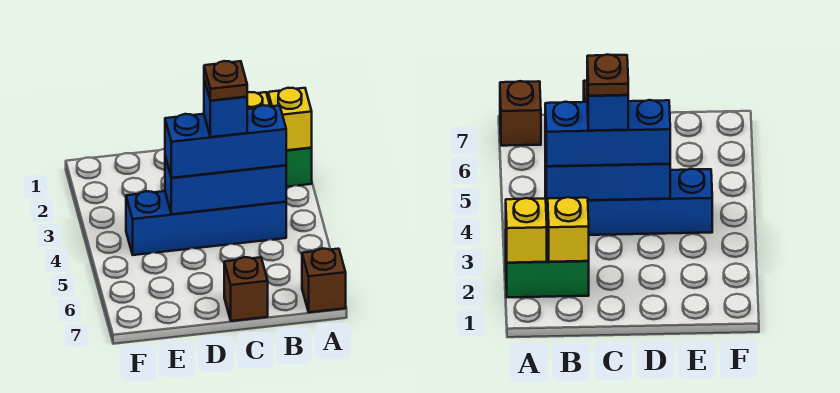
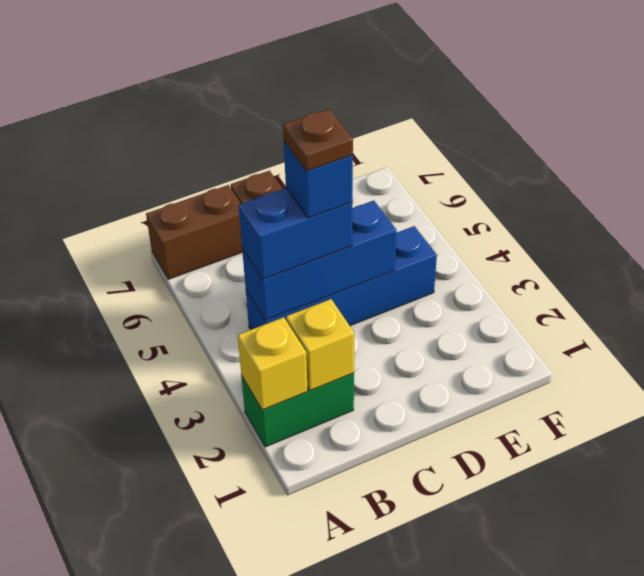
brown 1x1 brick [302,249,346,312] -> brown 1x2 brick [146,185,242,279]
blue 1x3 brick [165,105,287,178] -> blue 1x2 brick [239,188,353,279]

